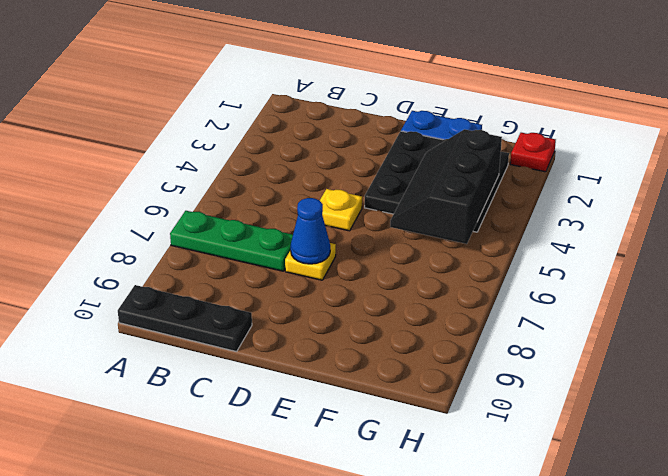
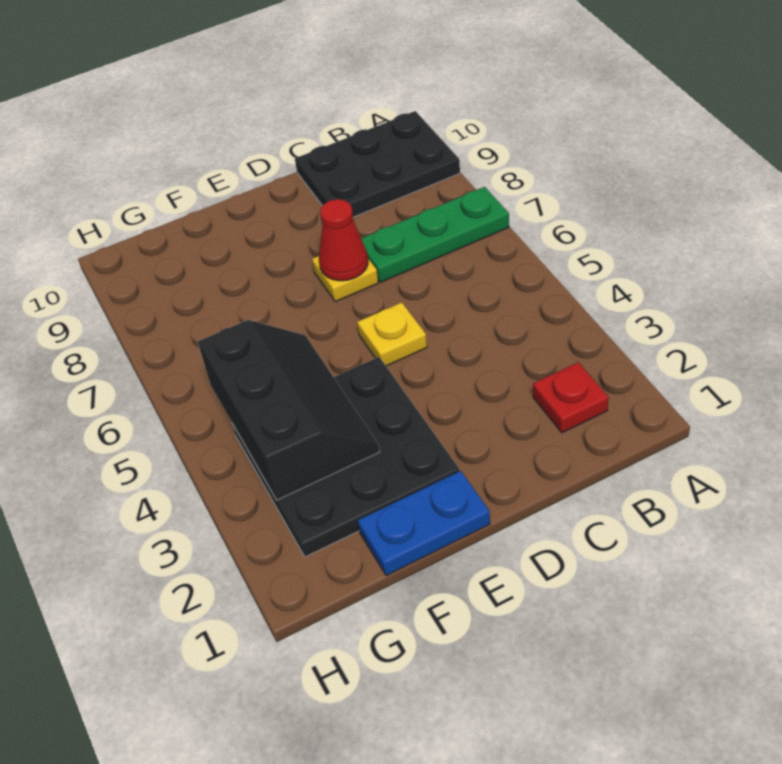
black 1x3 plate [118,285,252,352] -> black 2x3 plate [295,111,460,217]
blue 1x1 cone [291,198,330,264] -> red 1x1 cone [319,199,368,281]
red 1x1 plate [510,133,556,172] -> red 1x1 plate moved to [533,362,609,433]

